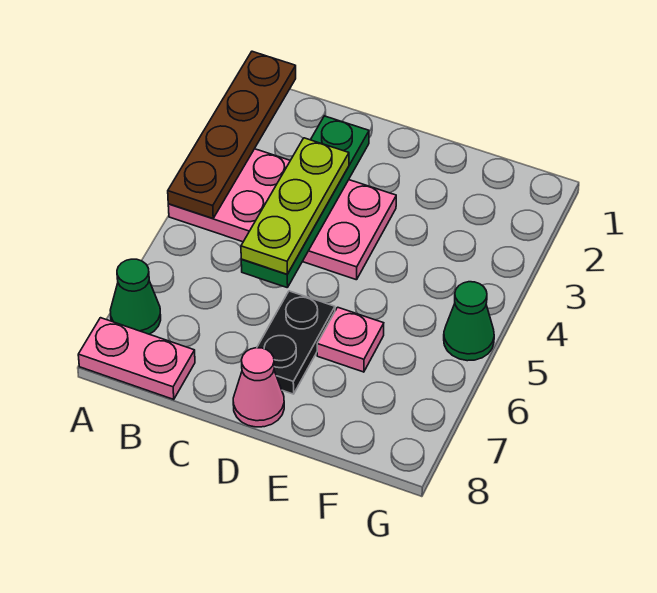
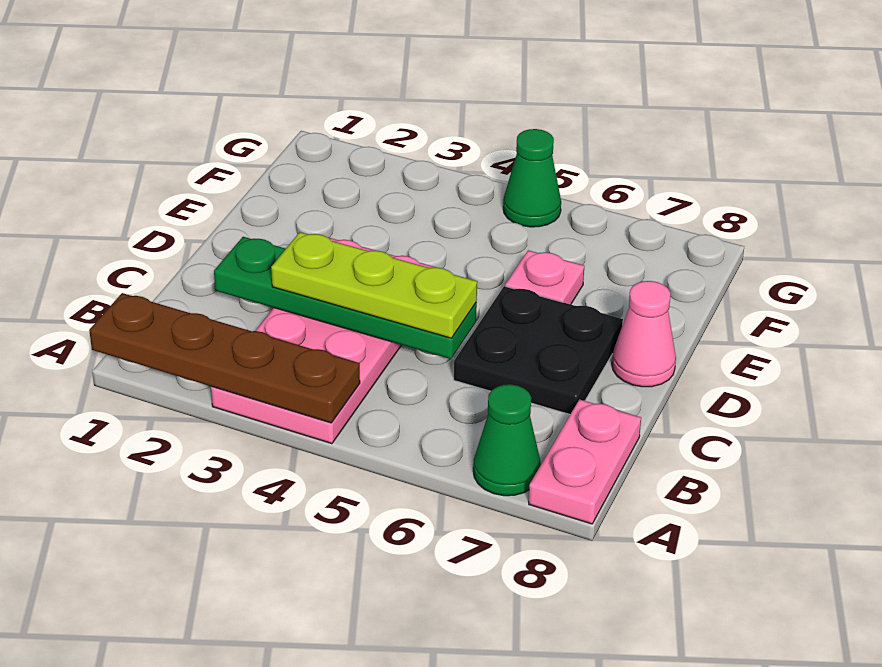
black 1x2 plate [257,291,335,394] -> black 2x2 plate [454,286,623,414]

